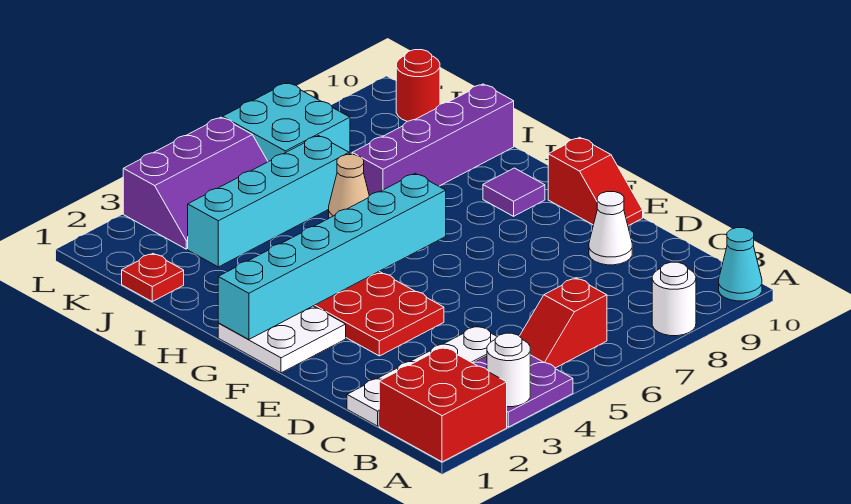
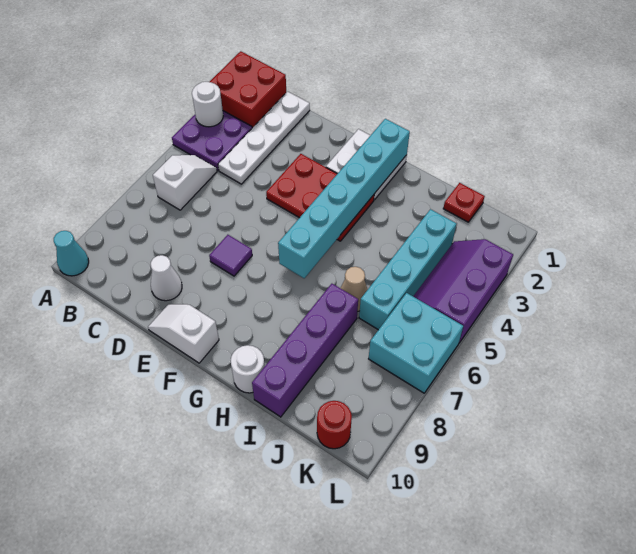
white 1x1 round brick [652,262,696,336] -> white 1x1 round brick moved to [231,345,265,393]
red 1x2 slope [520,278,607,368] -> white 1x2 slope [153,155,217,210]
red 1x2 slope [548,137,643,226] -> white 1x2 slope [148,304,219,363]
purple 1x1 tile [483,168,545,216] -> purple 1x1 tile moved to [209,235,252,276]

